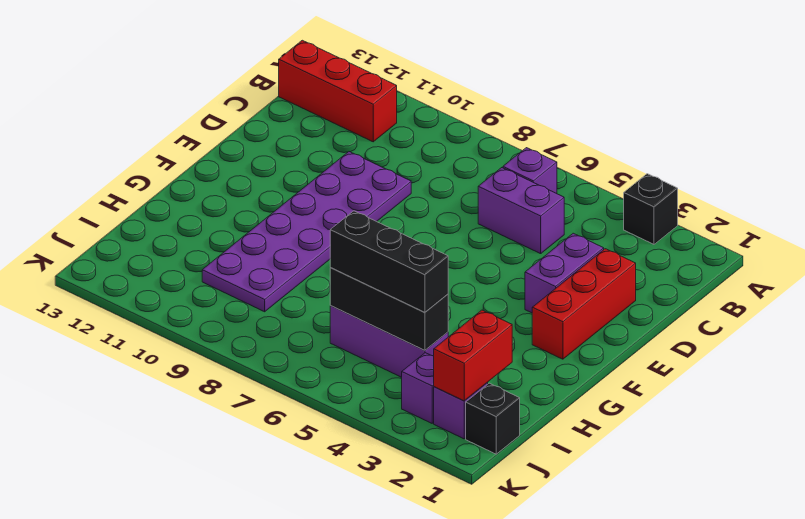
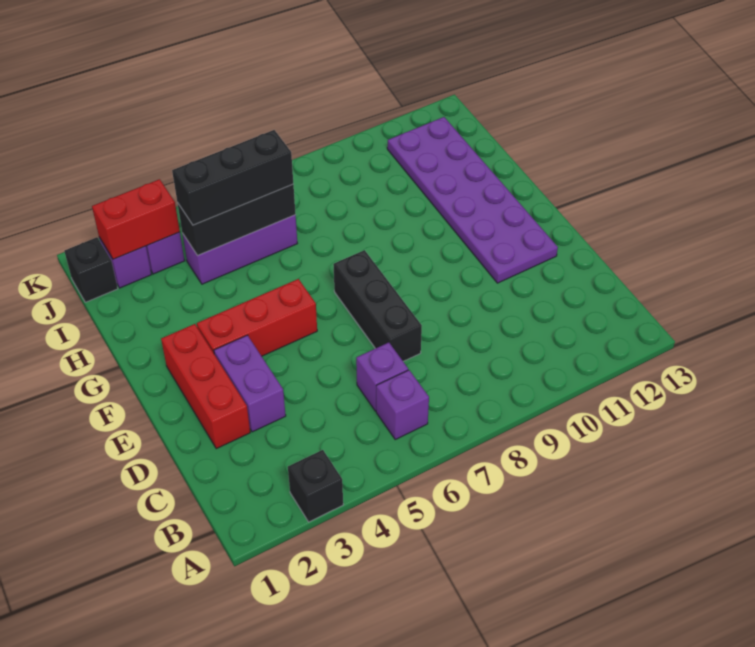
red 1x3 brick [279,40,397,142] -> red 1x3 brick moved to [197,279,317,356]
purple 1x2 brick [478,168,564,254] -> purple 1x1 brick [356,343,408,411]
none -> black 1x3 brick [333,250,422,361]
purple 2x6 plate [202,152,411,312] -> purple 2x6 plate moved to [387,117,558,283]
red 1x2 brick [434,310,512,401] -> red 1x2 brick turned to [92,179,180,259]

